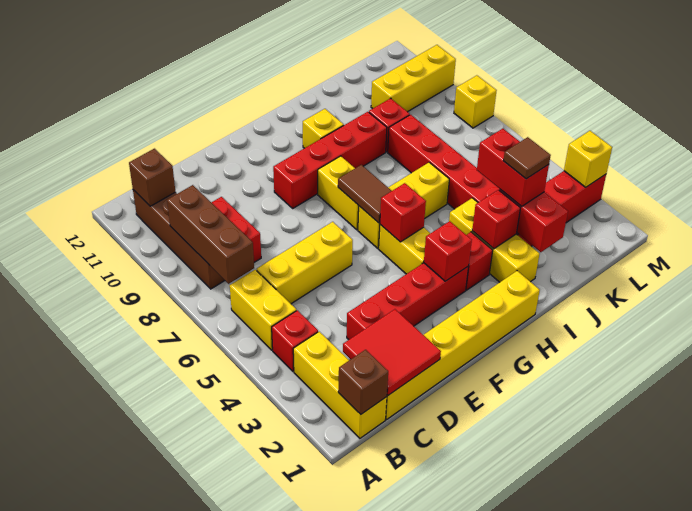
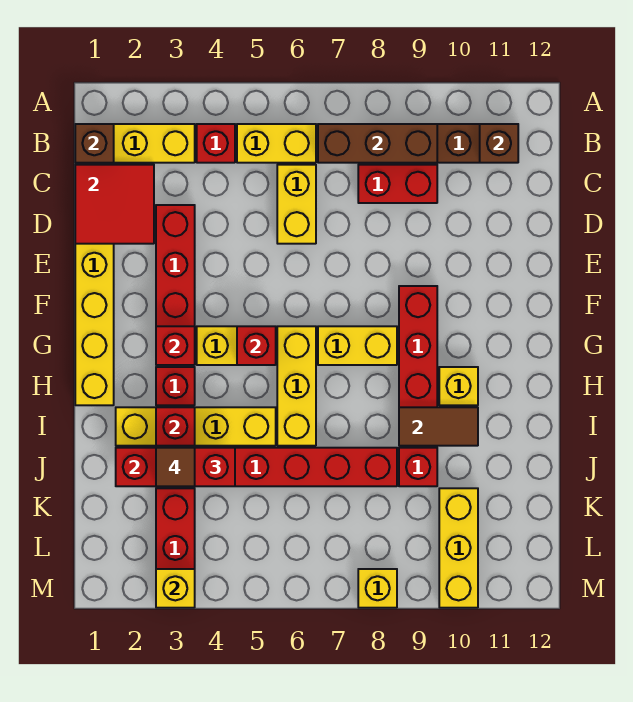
yellow 1x3 brick [257,222,353,304] -> yellow 1x2 brick [277,165,316,244]
brown 1x2 tile [338,165,392,223] -> brown 1x2 tile moved to [399,407,478,446]
yellow 1x3 brick [449,198,539,282] -> yellow 1x4 brick [116,407,276,446]

